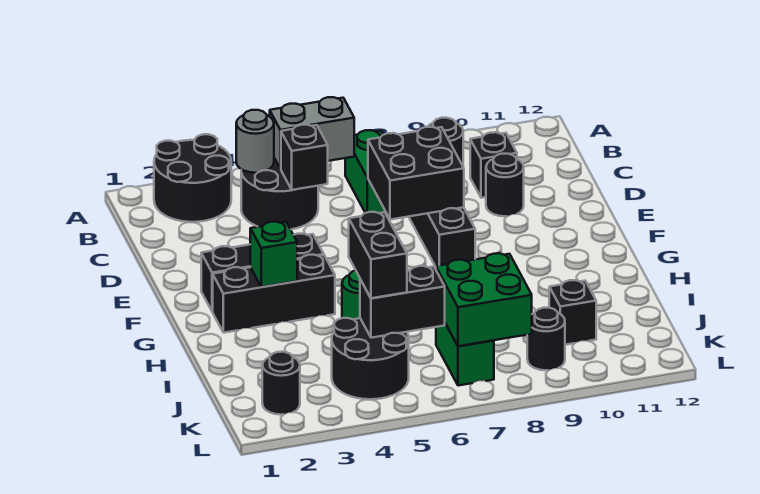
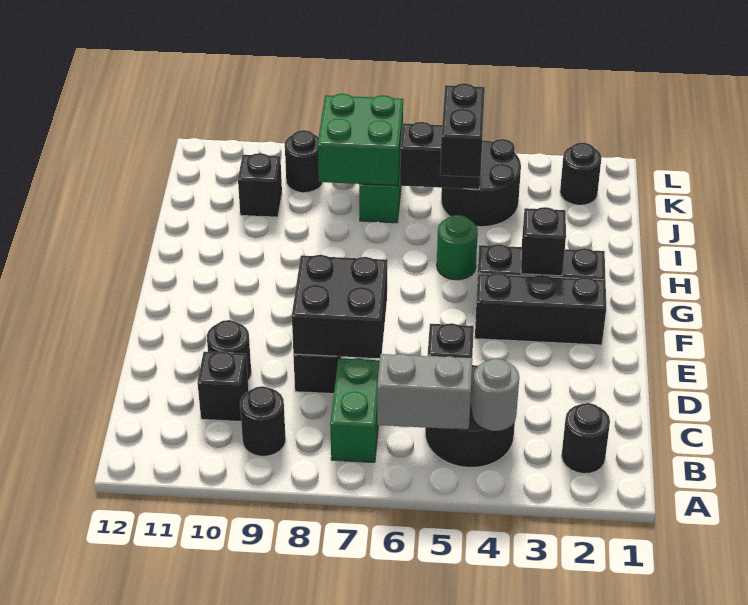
black 2x2 round brick [154,134,231,222] -> black 1x1 round brick [562,403,610,474]
green 1x1 brick [250,222,297,287] -> black 1x1 brick [521,207,566,276]

